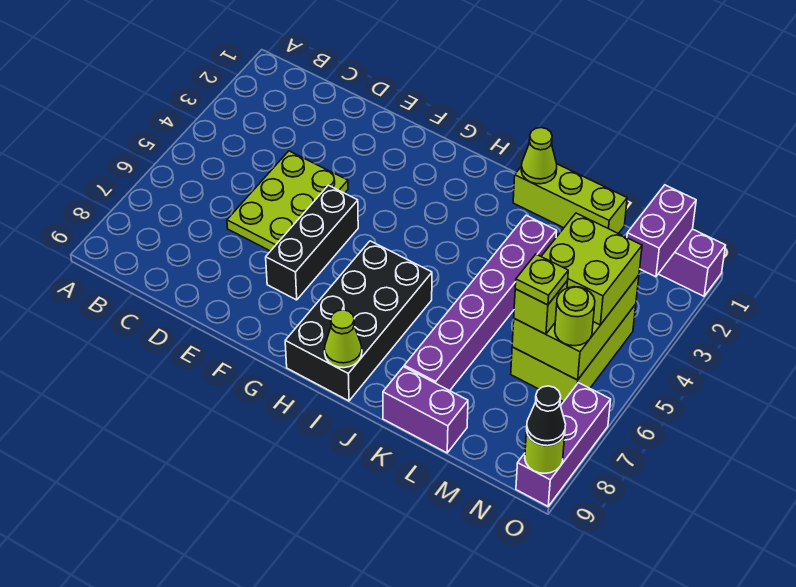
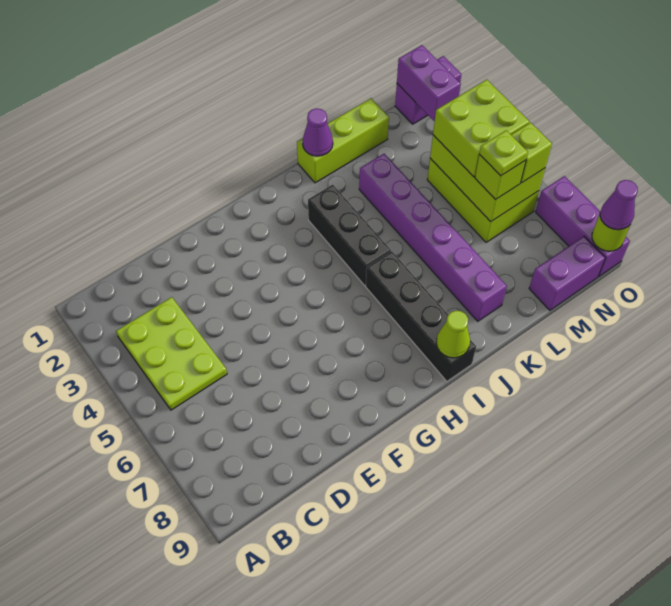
lime 2x3 plate [227,151,348,251] -> lime 2x3 plate moved to [116,297,227,410]
black 1x3 brick [266,185,358,300] -> black 1x3 brick moved to [308,185,391,286]
black 2x4 brick [285,241,432,401] -> black 1x4 brick [366,251,476,381]
lime 1x1 cone [521,128,557,184] -> purple 1x1 cone [303,108,333,156]
purple 1x2 brick [383,367,468,453] -> purple 1x2 brick moved to [529,236,605,310]
lime 1x1 round brick [555,287,595,346] -> lime 1x1 brick [511,123,552,183]
black 1x1 cone [527,386,566,446] -> purple 1x1 cone [600,180,638,230]

